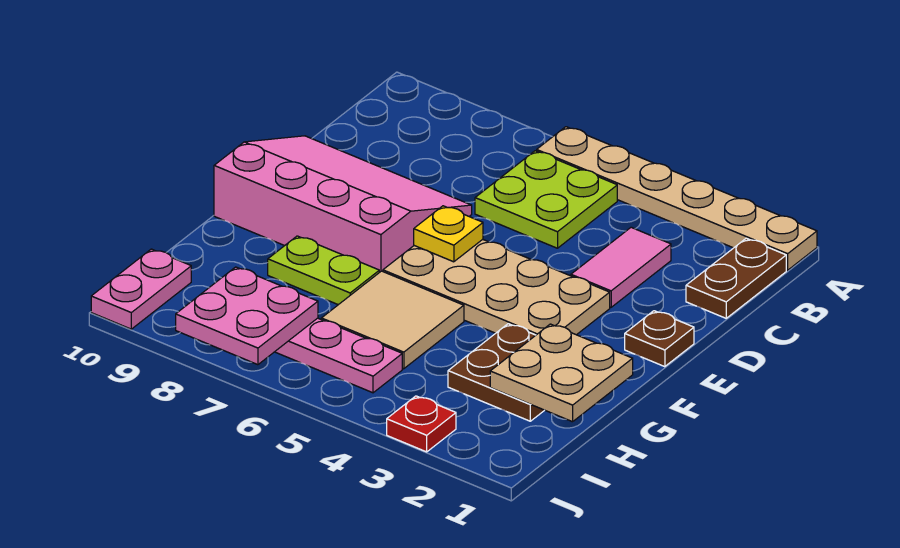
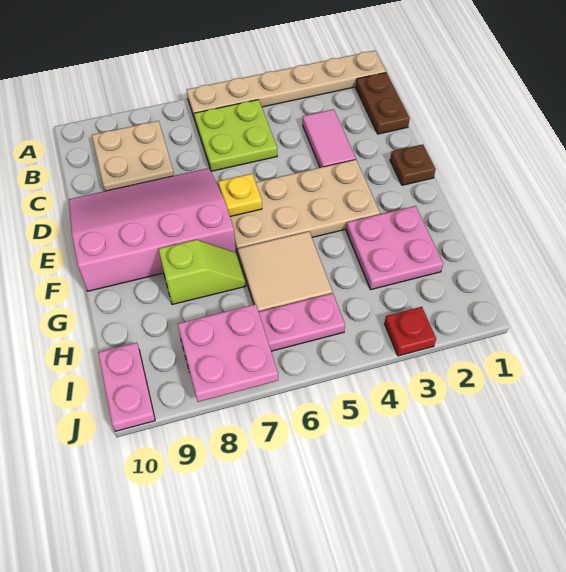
tan 2x2 plate [490,324,633,422] -> tan 2x2 plate moved to [92,121,174,191]
brown 2x2 plate [448,324,544,421] -> pink 2x2 plate [346,206,443,290]
lime 1x2 plate [268,236,379,305] -> lime 1x2 slope [159,240,246,305]

